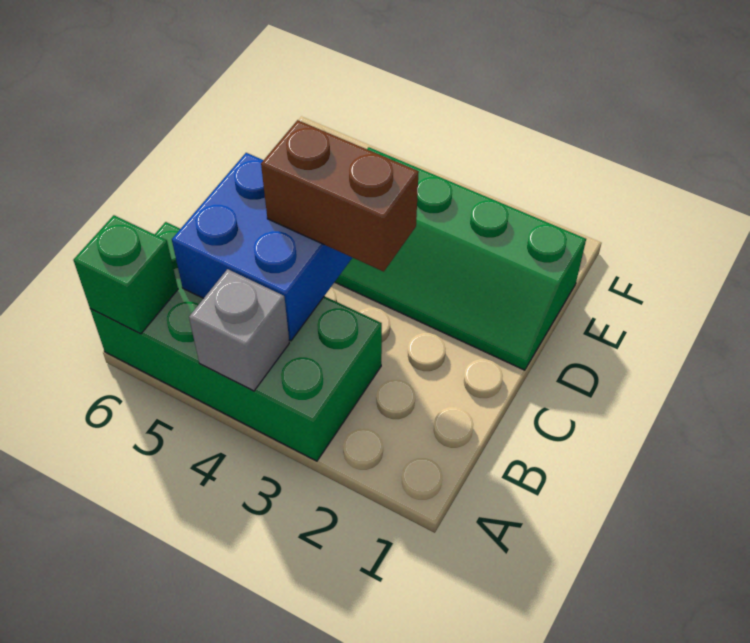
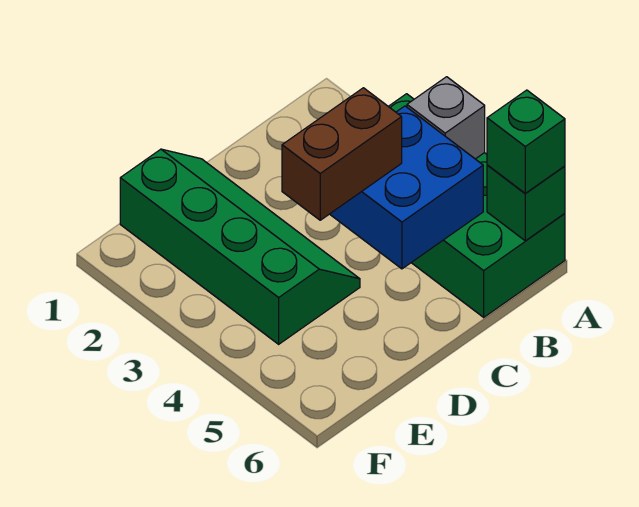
none -> green 1x1 brick [487,90,565,193]
brown 1x2 brick [261,120,419,272] -> brown 1x2 brick turned to [282,88,402,220]

